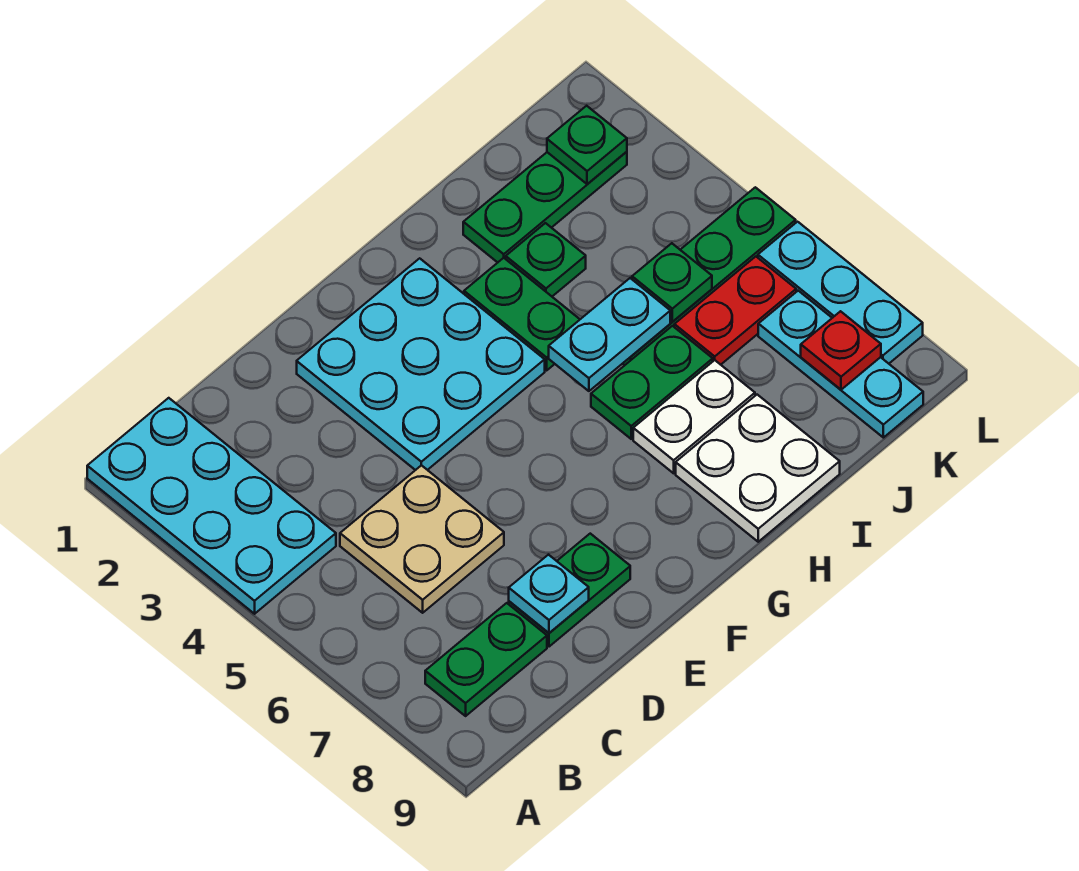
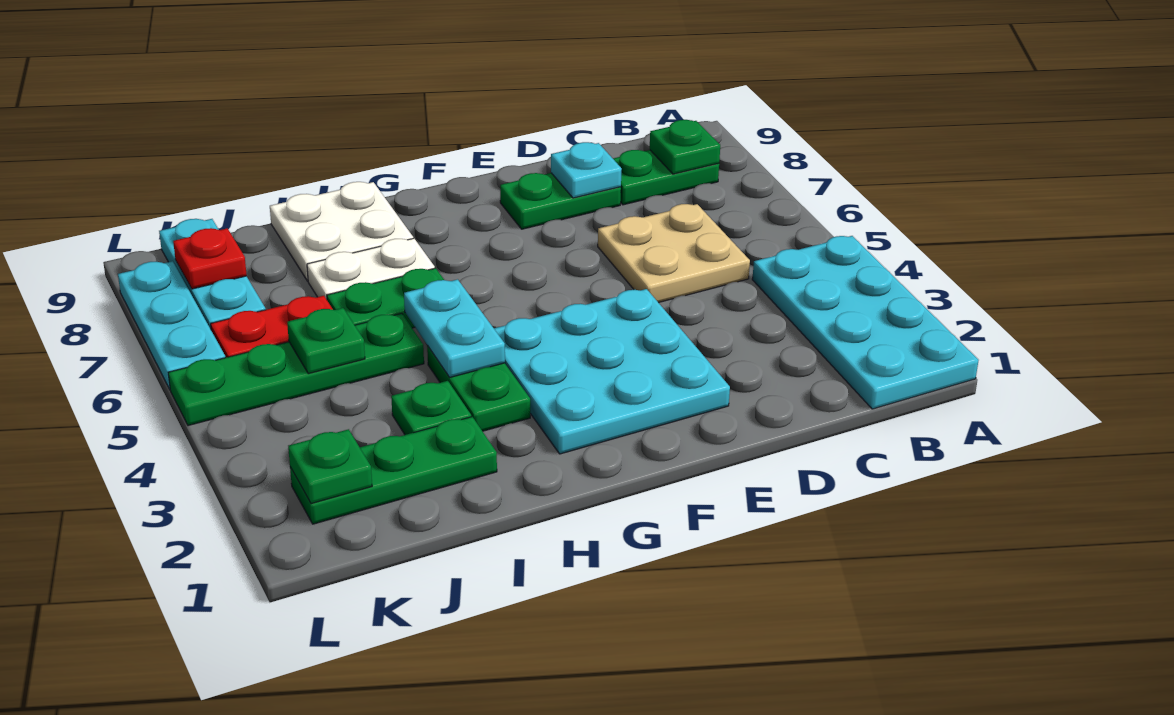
none -> green 1x1 plate [650,120,720,174]
cyan 1x2 plate [549,278,670,391] -> cyan 1x2 plate turned to [404,279,505,377]

